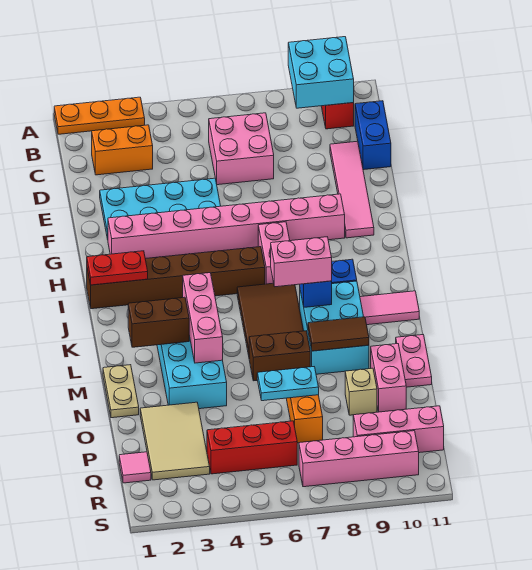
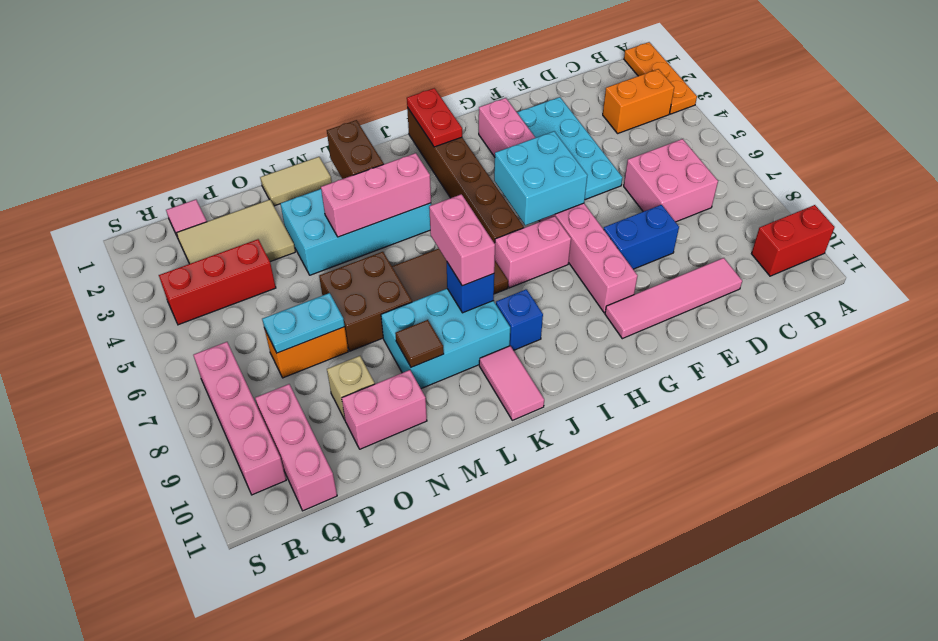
cyan 2x2 brick [288,37,354,108] -> cyan 2x2 brick moved to [494,131,587,225]
orange 1x2 brick [92,125,153,175] -> orange 1x2 brick turned to [603,69,674,133]
blue 1x2 brick [355,101,391,170] -> blue 1x2 brick moved to [604,205,679,269]
tan 1x2 plate [103,365,139,418] -> tan 1x2 tile [260,157,332,206]
brown 1x2 brick [249,331,310,381] -> brown 2x2 brick [319,252,412,351]
brown 1x2 tile [308,317,369,351] -> brown 1x1 tile [395,320,444,367]
pink 1x2 plate [396,335,432,387] -> none
cyan 1x2 plate [257,367,319,401] -> cyan 1x2 plate turned to [262,293,345,353]
red 1x3 brick [207,421,297,474] -> red 1x3 brick turned to [159,239,276,325]

